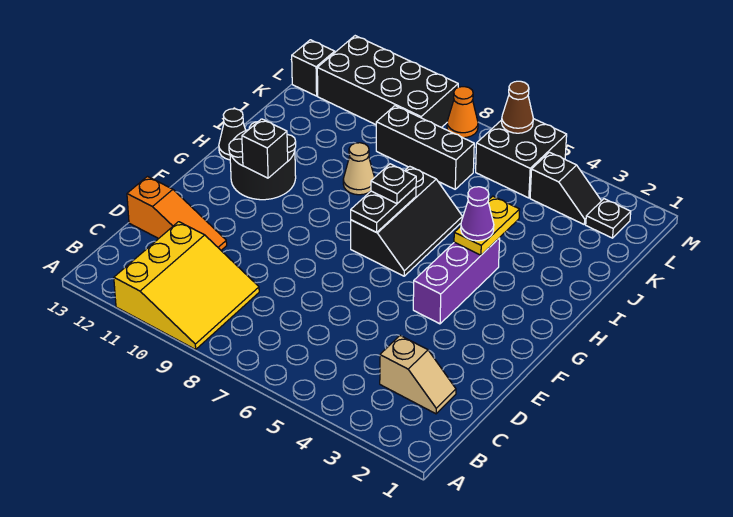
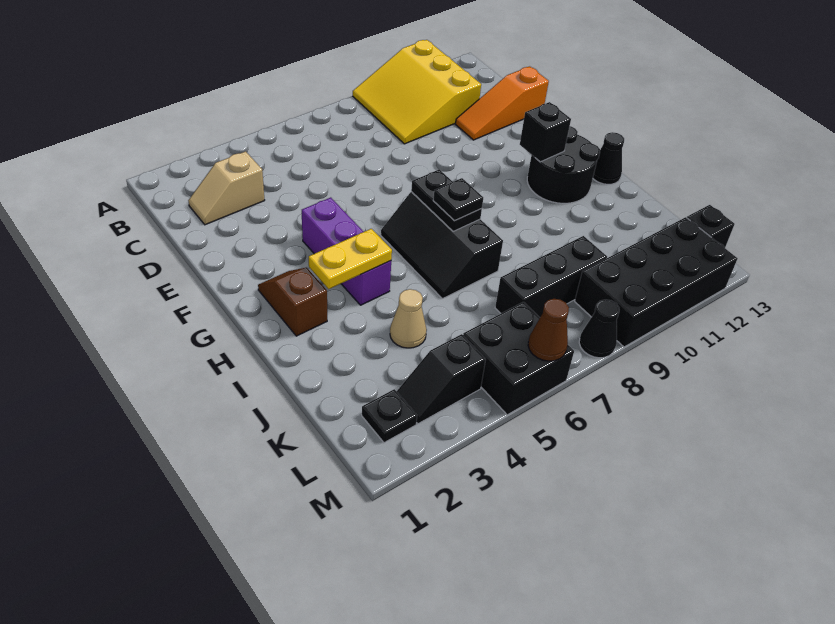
none -> brown 1x2 slope [258,268,327,336]
yellow 1x2 plate [454,196,520,255] -> yellow 1x2 plate turned to [309,229,392,289]
purple 1x1 cone [461,187,494,241] -> none
tan 1x1 cone [343,143,375,195] -> tan 1x1 cone moved to [390,289,427,348]
orange 1x1 cone [447,87,478,138] -> black 1x1 cone [579,300,619,358]

